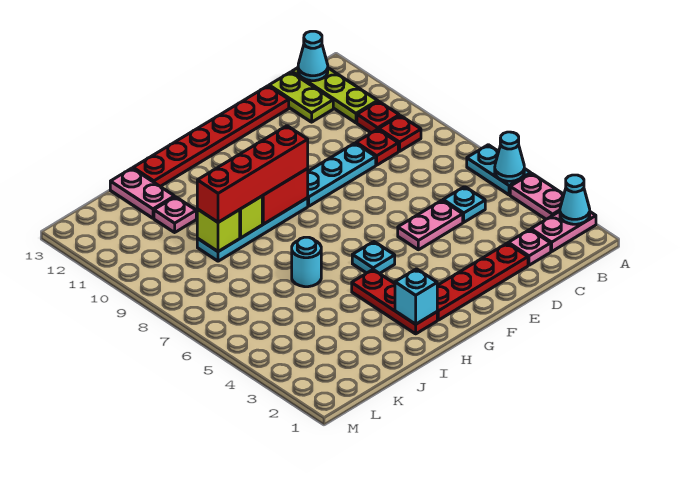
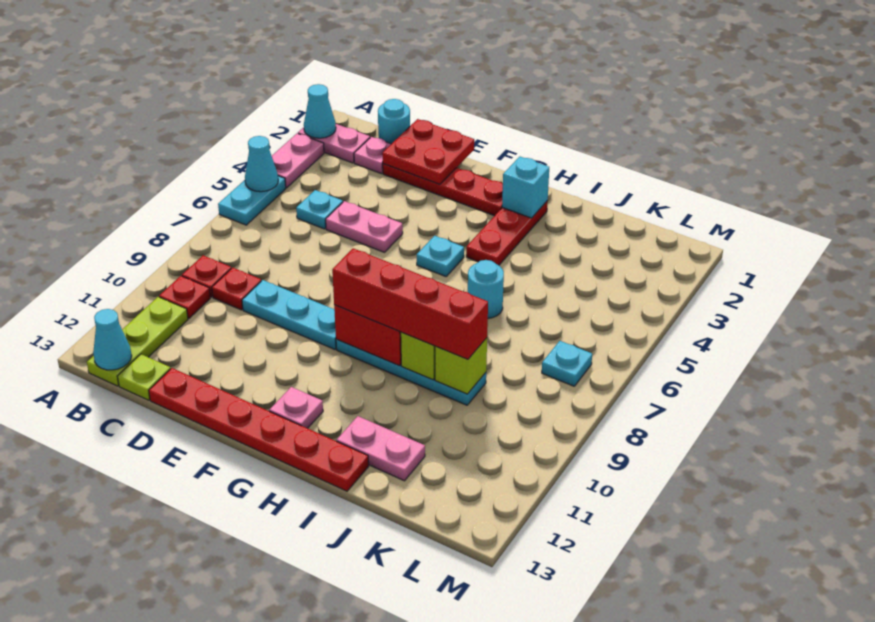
none -> cyan 1x1 round brick [378,99,410,144]
lime 1x2 plate [269,72,333,122] -> lime 1x1 plate [117,354,171,400]
none -> red 2x2 plate [382,119,474,184]
pink 1x1 plate [154,197,196,232] -> pink 1x1 plate moved to [269,387,323,428]
pink 1x2 plate [110,168,174,218] -> pink 1x2 plate turned to [337,416,425,481]
none -> cyan 1x1 plate [542,341,592,386]

